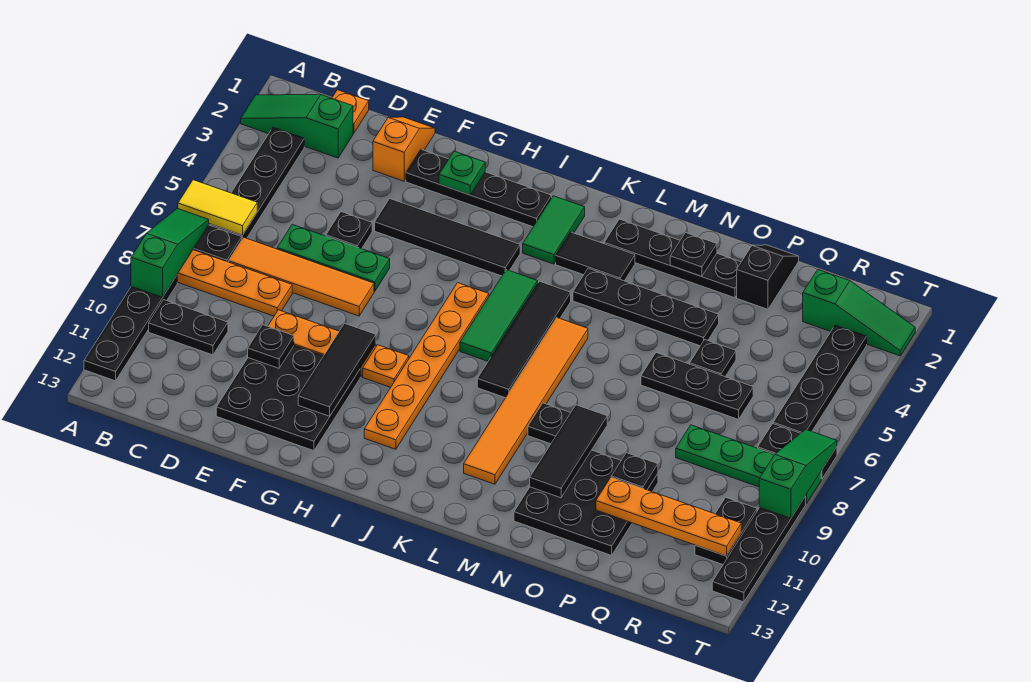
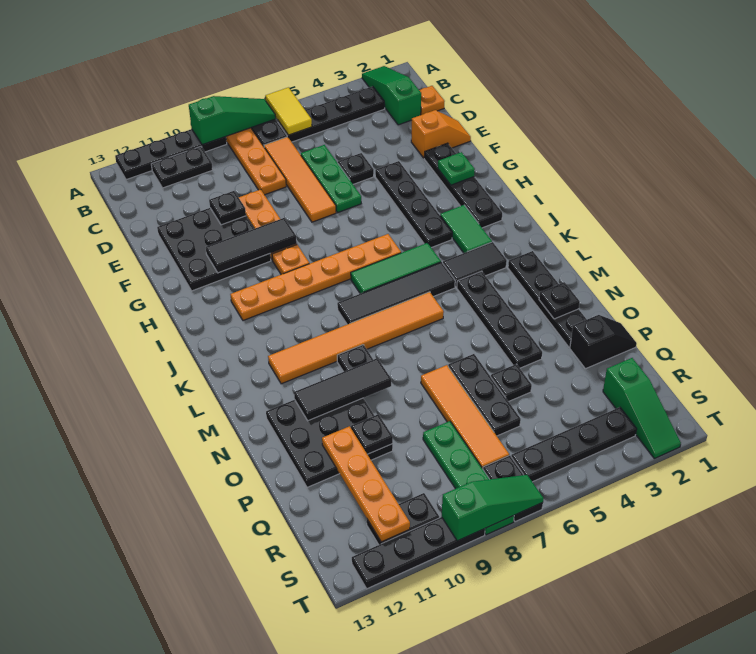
black 1x2 plate [149,300,228,355] -> black 1x2 plate turned to [151,147,213,188]
black 1x4 tile [375,199,520,276] -> black 1x4 plate [375,161,452,248]
green 1x2 tile [523,196,585,264] -> green 1x2 tile turned to [440,205,492,253]
black 1x2 tile [556,232,635,281] -> black 1x2 tile turned to [443,242,507,287]
none -> orange 1x4 tile [421,365,509,469]

